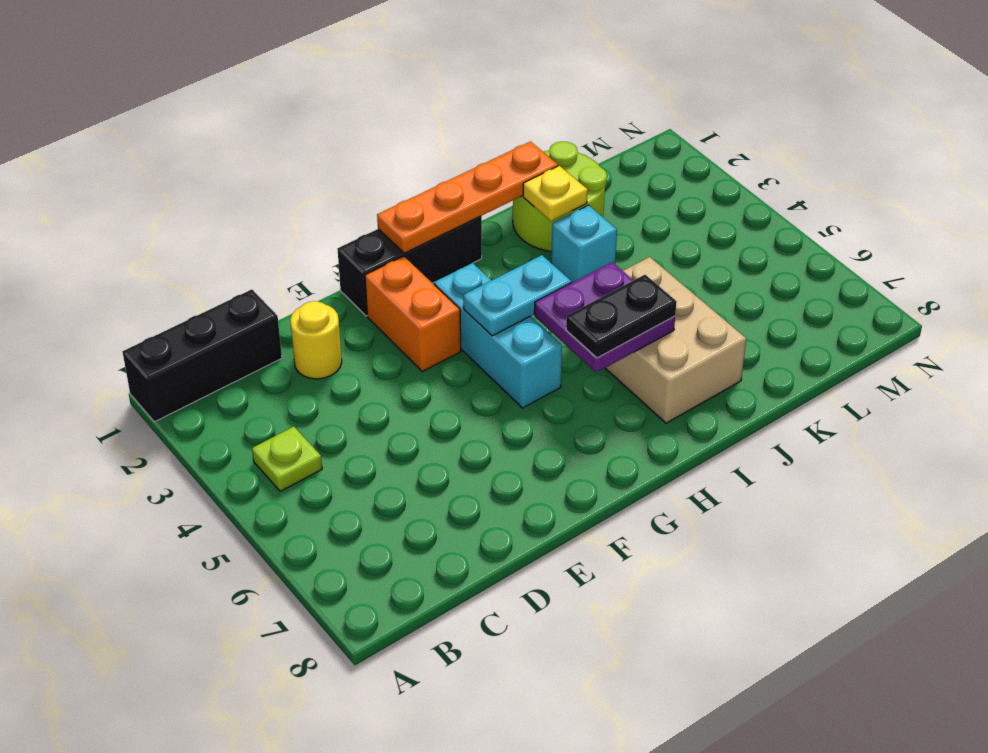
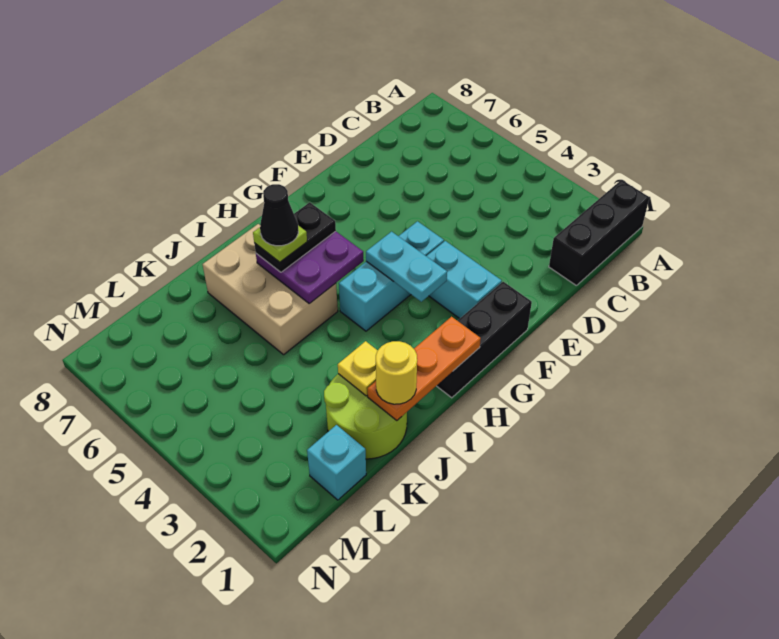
lime 1x1 plate [252,427,322,491] -> lime 1x1 plate moved to [253,226,307,262]
yellow 1x1 round brick [290,301,342,379] -> yellow 1x1 round brick moved to [376,341,417,404]
orange 1x2 brick [365,256,461,372] -> cyan 1x2 brick [427,241,502,319]
orange 1x4 plate [377,142,558,253] -> orange 1x3 plate [368,317,481,420]
cyan 1x3 brick [434,263,562,408] -> cyan 1x3 brick turned to [339,221,444,331]
cyan 1x2 plate [463,255,571,336] -> cyan 1x2 plate turned to [366,232,447,302]
none -> black 1x1 cone [260,184,298,246]
cyan 1x1 brick [551,205,617,283] -> cyan 1x1 brick moved to [307,425,366,500]

